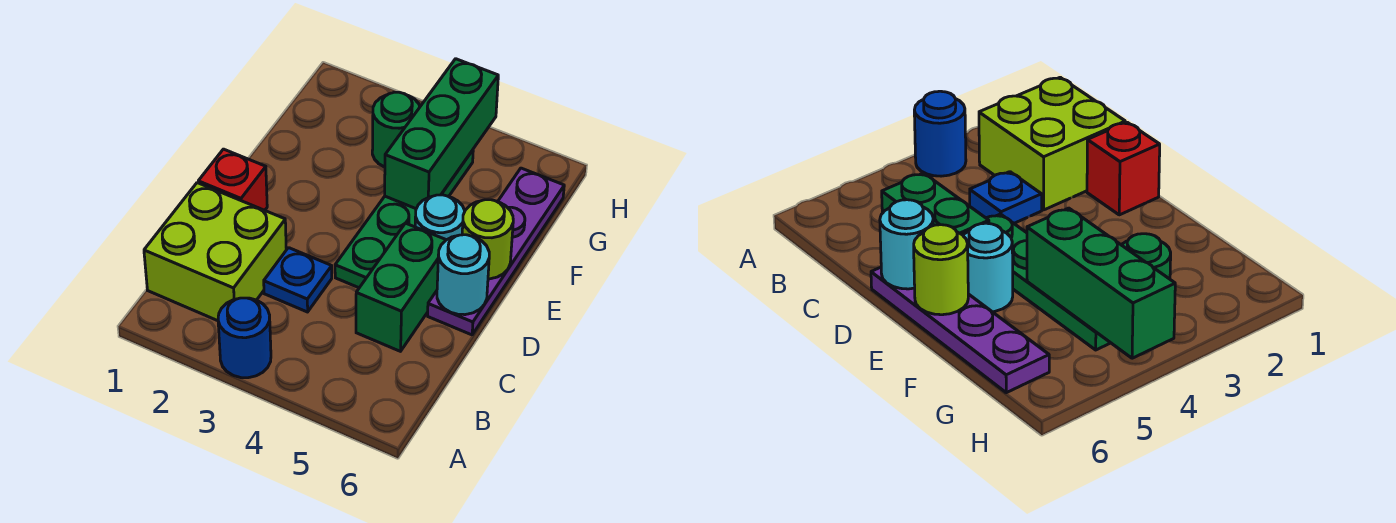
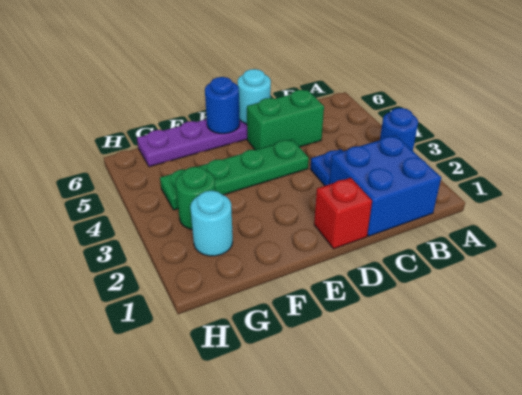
lime 2x2 brick [144,183,286,321] -> blue 2x2 brick [329,136,441,236]
cyan 1x1 round brick [415,195,465,240] -> cyan 1x1 round brick moved to [190,191,233,256]
lime 1x1 round brick [462,200,513,279] -> blue 1x1 round brick [205,77,240,134]
green 1x3 brick [385,59,498,209] -> none

